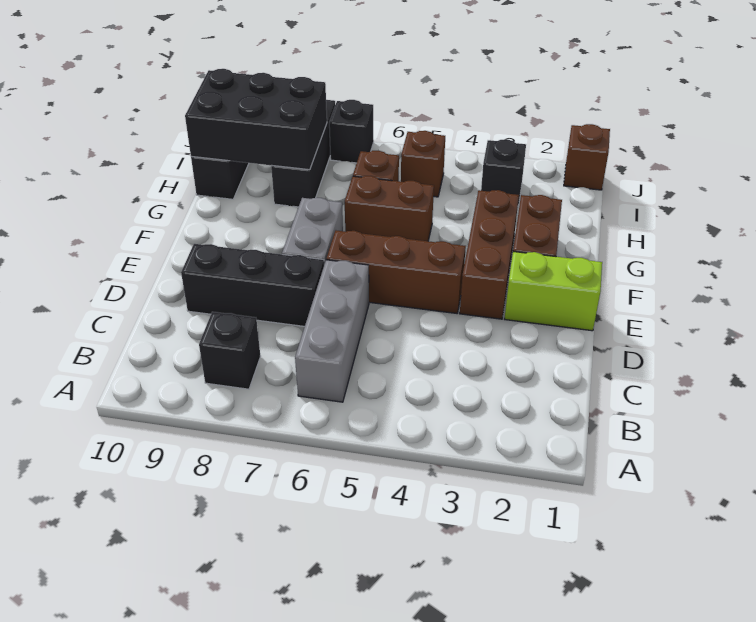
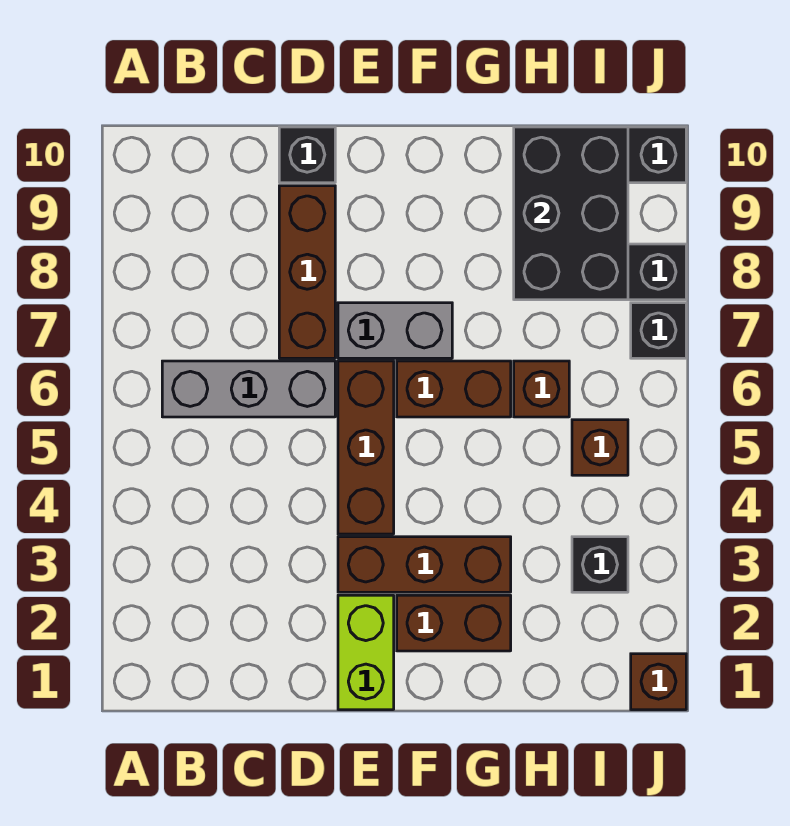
black 1x1 brick [199,312,261,389] -> black 1x1 brick moved to [279,127,335,183]
black 1x3 brick [181,244,324,326] -> brown 1x3 brick [279,186,335,358]
brown 1x2 brick [345,176,434,241] -> brown 1x2 brick turned to [397,361,511,417]

